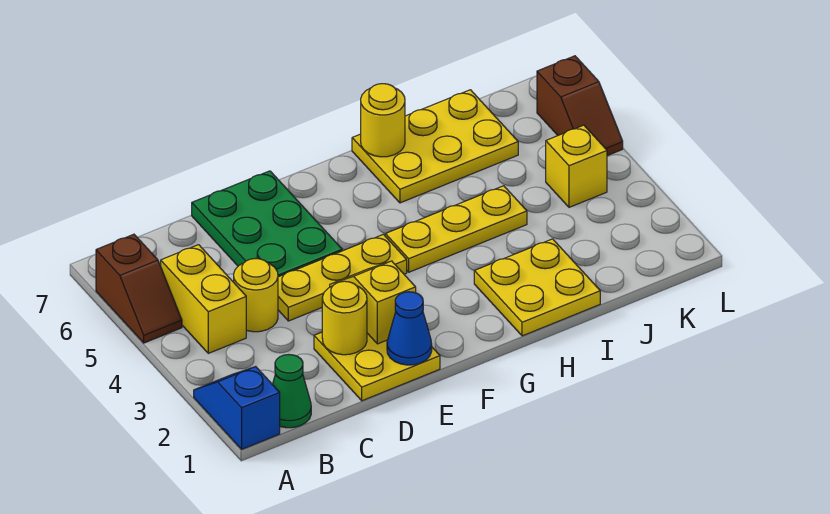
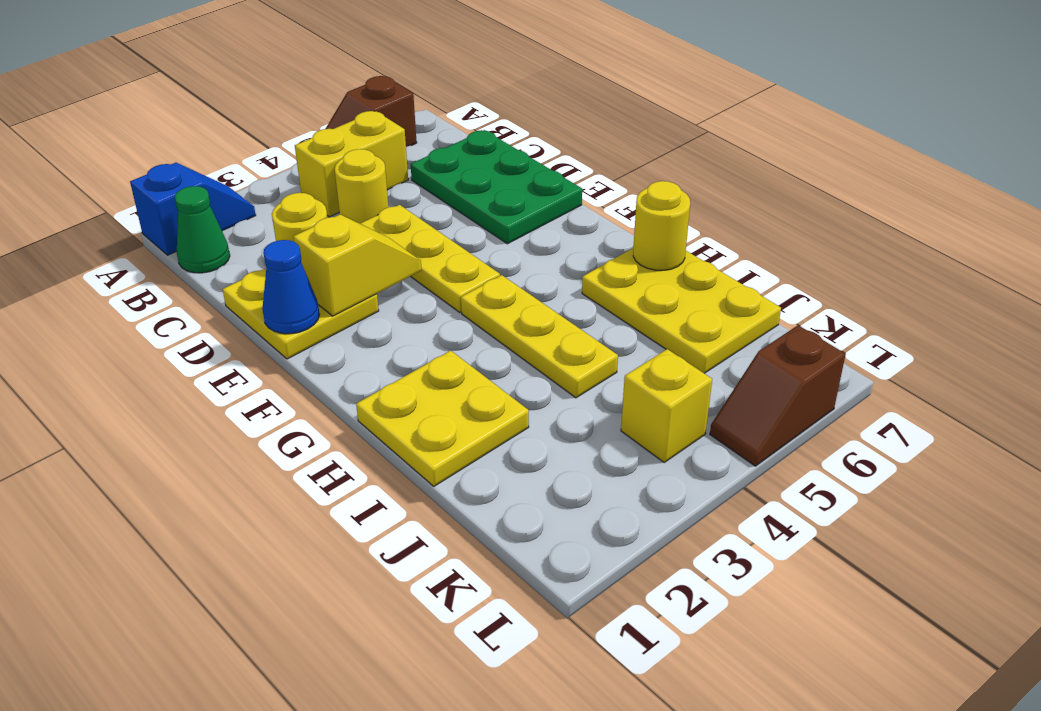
green 2x3 plate [192,171,342,277] -> green 2x3 plate turned to [411,130,582,244]

